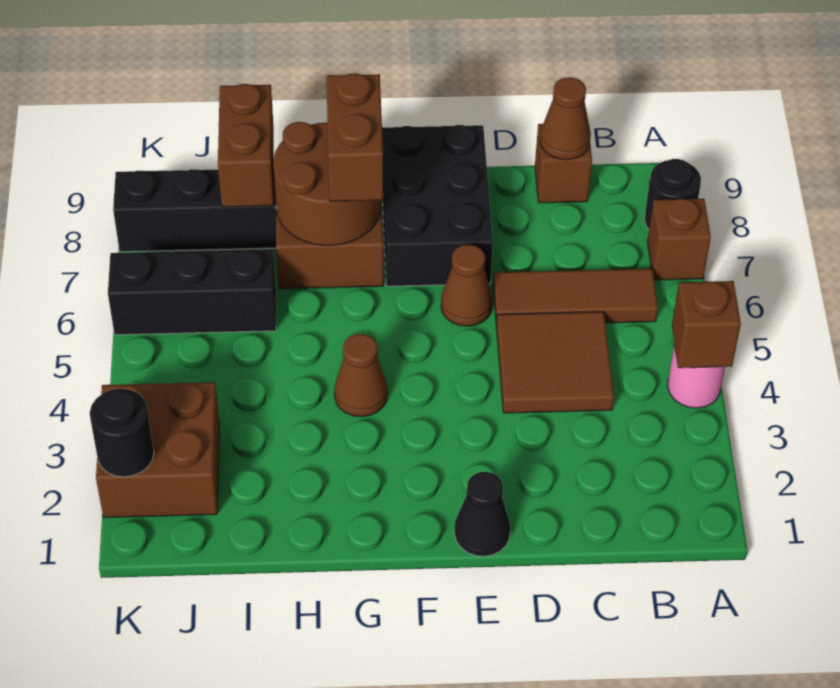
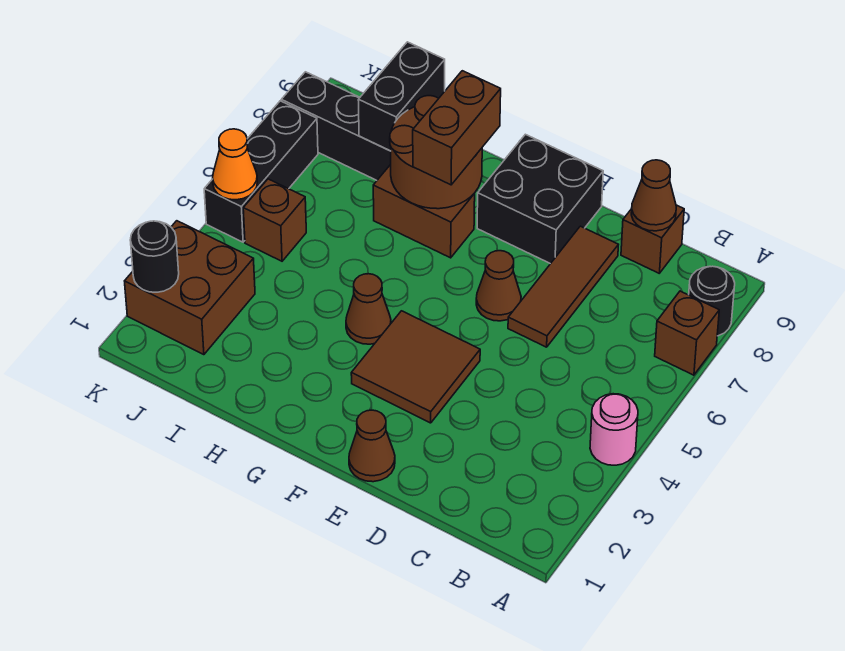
brown 1x1 brick [672,281,741,368] -> brown 1x1 brick moved to [243,179,306,261]
brown 1x3 tile [493,269,658,325] -> brown 1x3 tile turned to [508,226,618,347]
brown 2x2 tile [496,312,614,413] -> brown 2x2 tile moved to [351,311,480,423]
black 1x1 cone [454,472,510,556] -> brown 1x1 cone [349,410,395,482]
black 2x3 brick [382,125,493,286] -> black 2x2 brick [477,134,603,264]
black 1x3 brick [108,249,276,335] -> black 1x3 brick turned to [204,101,318,242]
brown 1x2 brick [218,84,274,207] -> black 1x2 brick [358,42,445,151]
none -> orange 1x1 cone [213,129,257,200]

